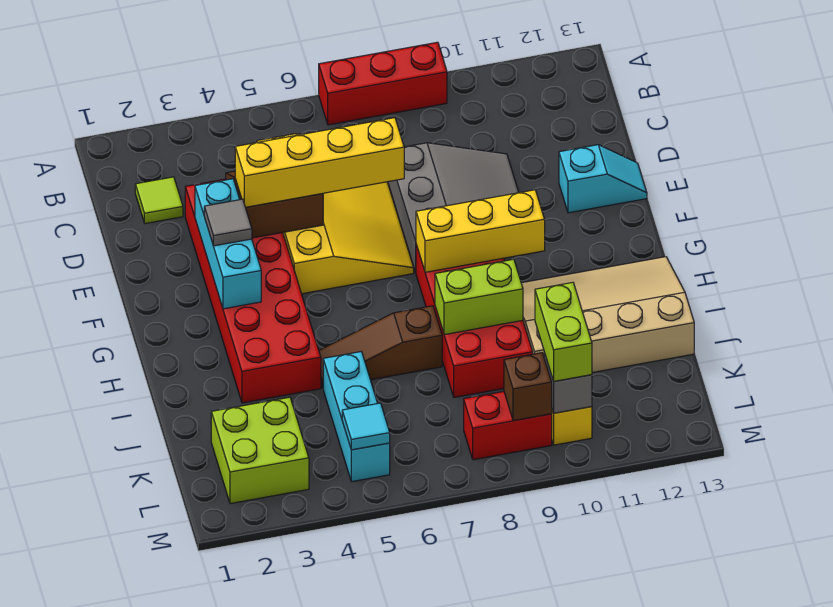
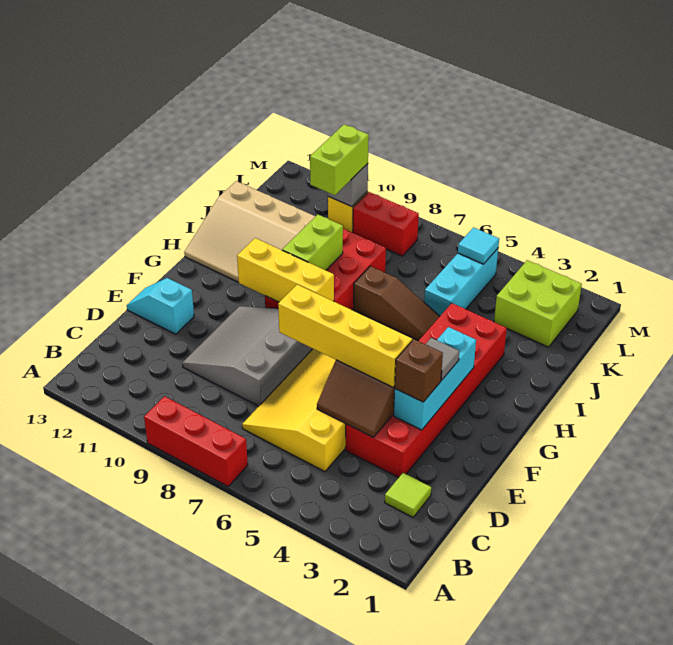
lime 1x2 brick [435,259,523,335] -> lime 1x2 brick turned to [282,215,343,270]
brown 1x1 brick [504,353,552,421] -> brown 1x1 brick moved to [394,339,443,402]

